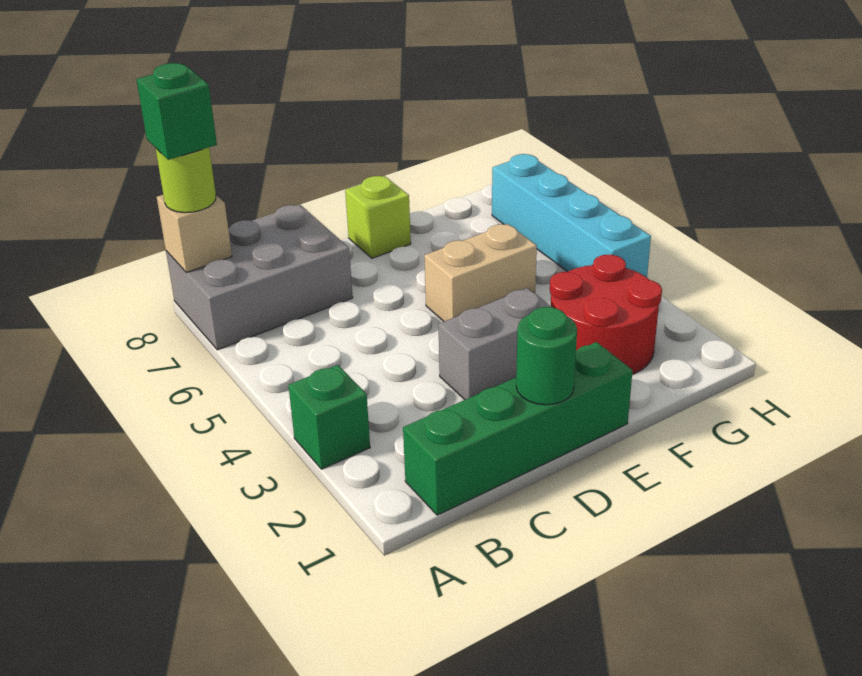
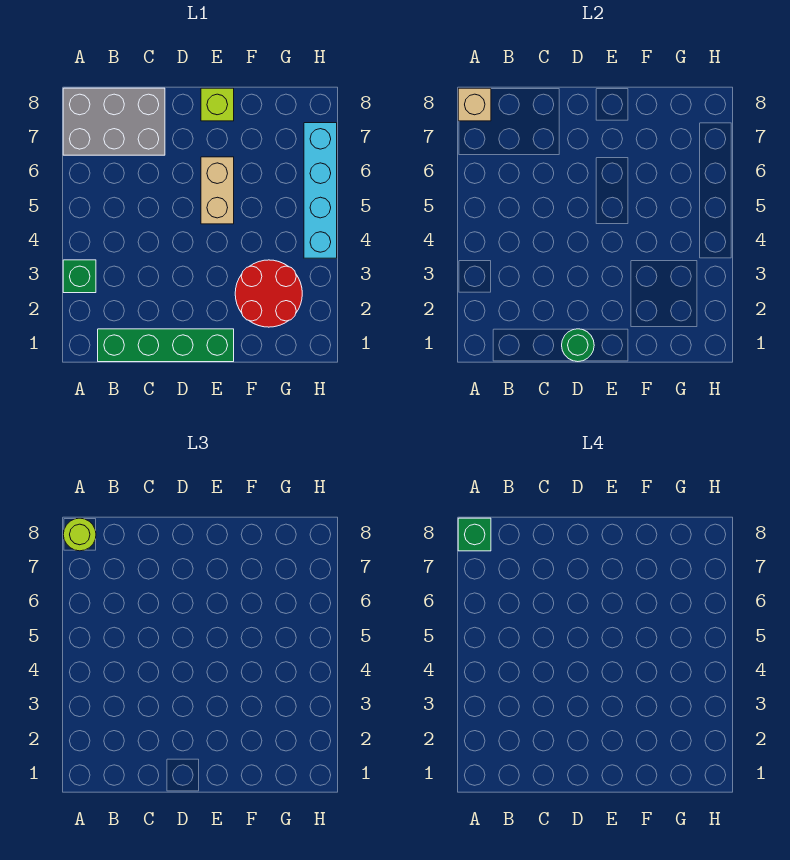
grey 1x2 brick [438,288,551,400] -> none
tan 1x2 brick [424,224,537,321] -> tan 1x2 brick turned to [201,157,234,224]

